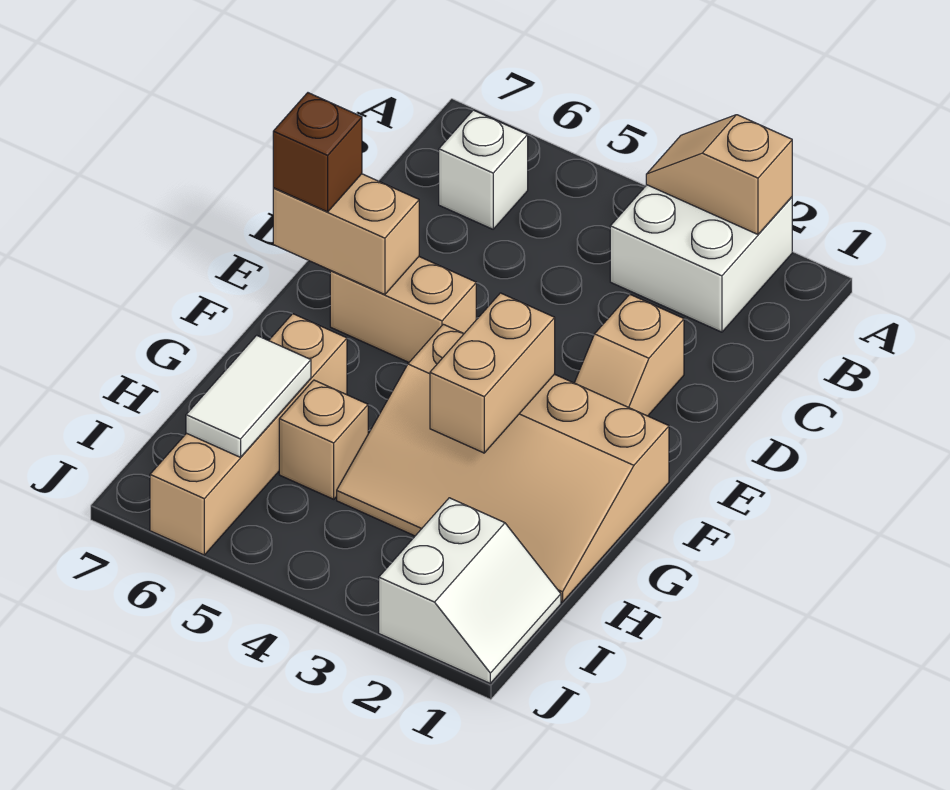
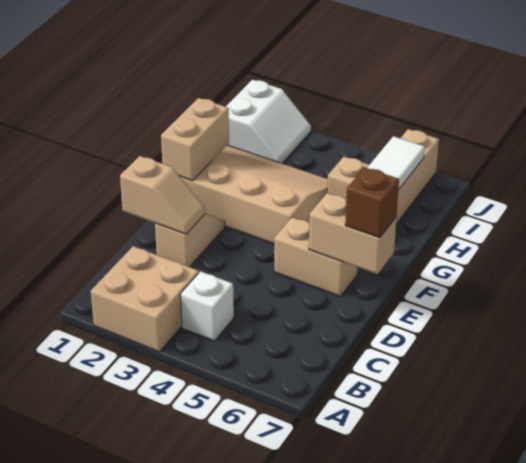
white 2x2 brick [610,185,792,332] -> tan 2x2 brick [91,246,199,352]
tan 1x2 slope [646,115,792,234] -> tan 1x2 slope moved to [120,156,205,234]
white 1x1 brick [439,110,528,229] -> white 1x1 brick moved to [181,271,234,341]
tan 1x2 brick [430,293,555,453] -> tan 1x2 brick moved to [161,98,229,181]
white 2x2 slope [379,498,561,683] -> white 2x2 slope turned to [226,80,311,163]

